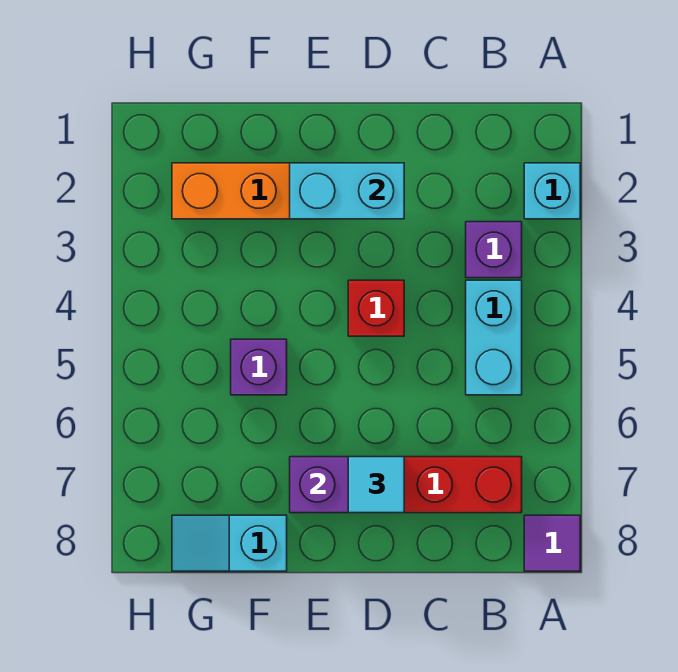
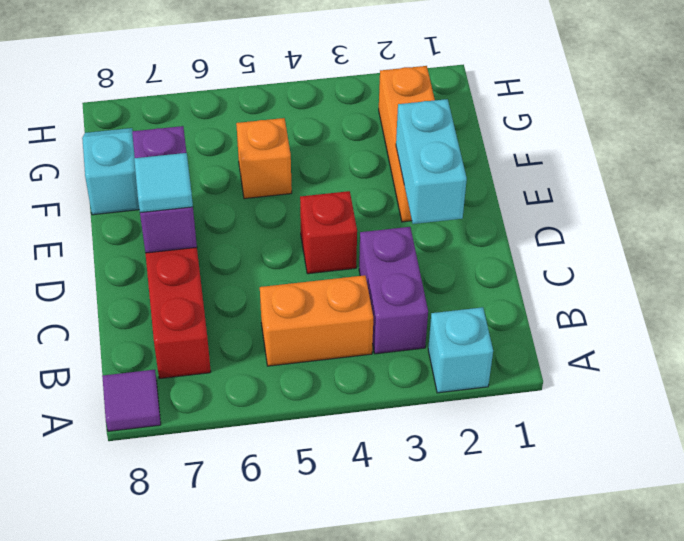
purple 1x1 brick [466,222,522,278] -> purple 1x2 brick [359,227,428,354]
cyan 1x2 brick [466,280,522,395] -> orange 1x2 brick [260,275,373,366]
purple 1x1 brick [231,339,287,395] -> orange 1x1 brick [236,118,292,199]

